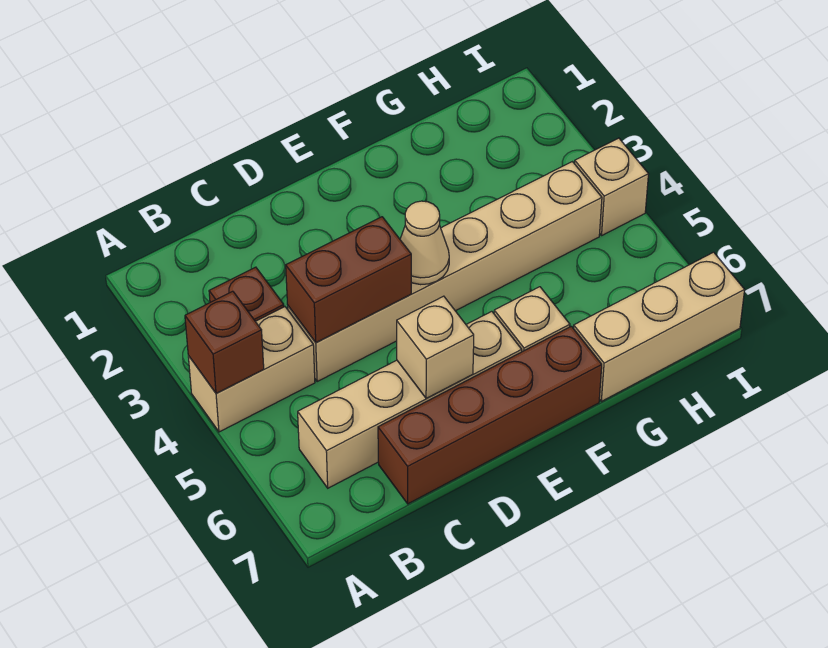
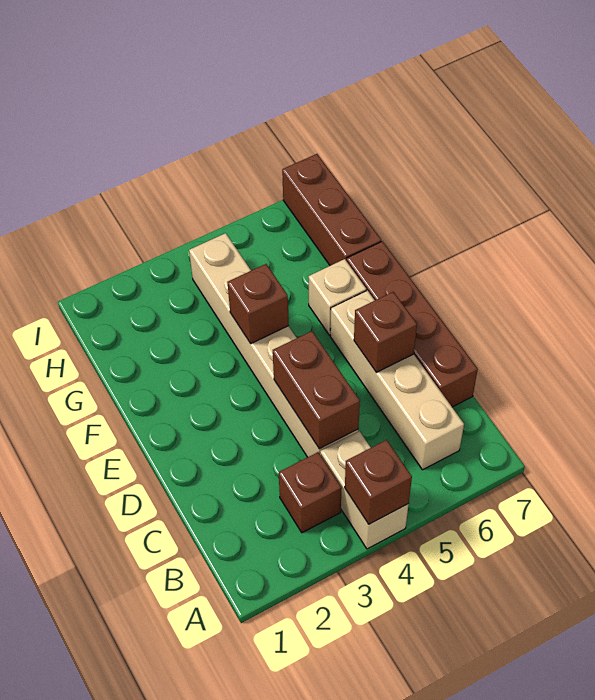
tan 1x1 brick [397,296,474,398] -> brown 1x1 brick [354,292,417,372]
tan 1x1 cone [400,201,449,285] -> none
none -> brown 1x1 brick [227,264,289,343]
tan 1x3 brick [574,252,745,401] -> brown 1x3 brick [282,154,381,266]
tan 1x1 brick [575,138,648,235] -> none

